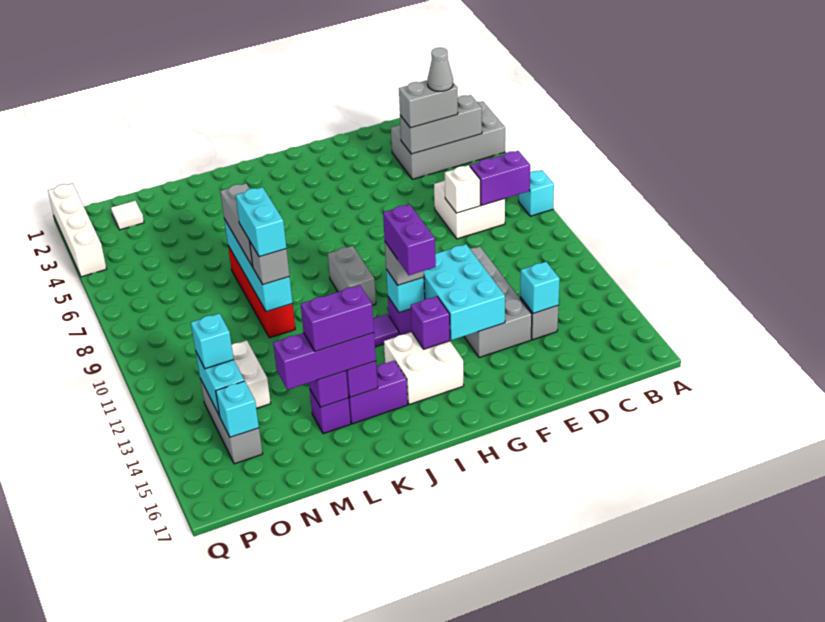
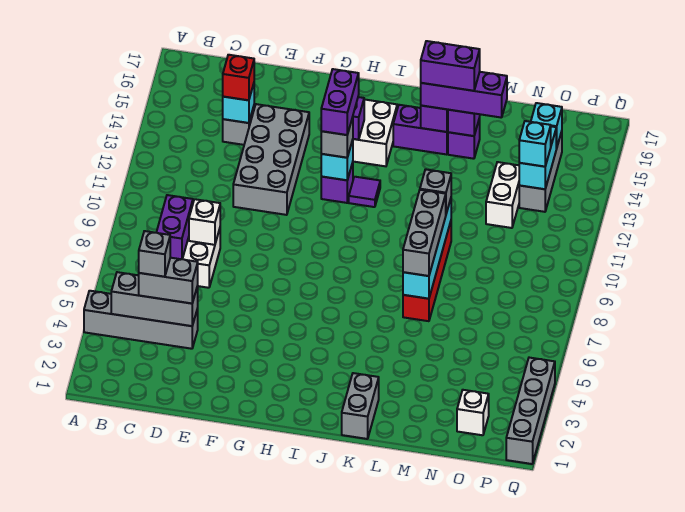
grey 2x4 brick [391,102,505,179] -> grey 1x4 brick [84,291,198,349]
cyan 1x1 brick [519,170,554,216] -> none
purple 1x2 brick [470,151,530,205] -> purple 1x2 brick turned to [156,195,193,259]
grey 1x1 cone [427,48,453,91] -> grey 1x1 brick [139,231,170,277]
none -> red 1x1 brick [223,55,254,100]
cyan 2x3 brick [424,244,505,340] -> none
grey 1x2 brick [328,246,376,305] -> grey 1x2 brick moved to [342,373,379,439]
cyan 1x2 brick [236,187,286,257] -> none
white 1x1 tile [111,201,144,230] -> white 1x1 brick [457,390,489,435]
white 1x4 brick [48,183,106,277] -> grey 1x4 brick [506,358,555,464]

